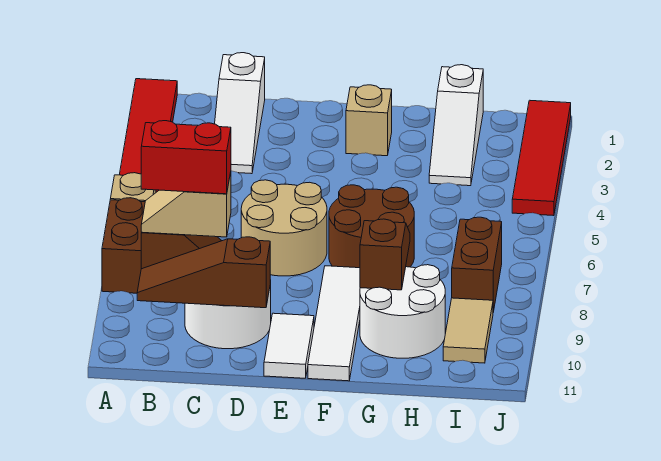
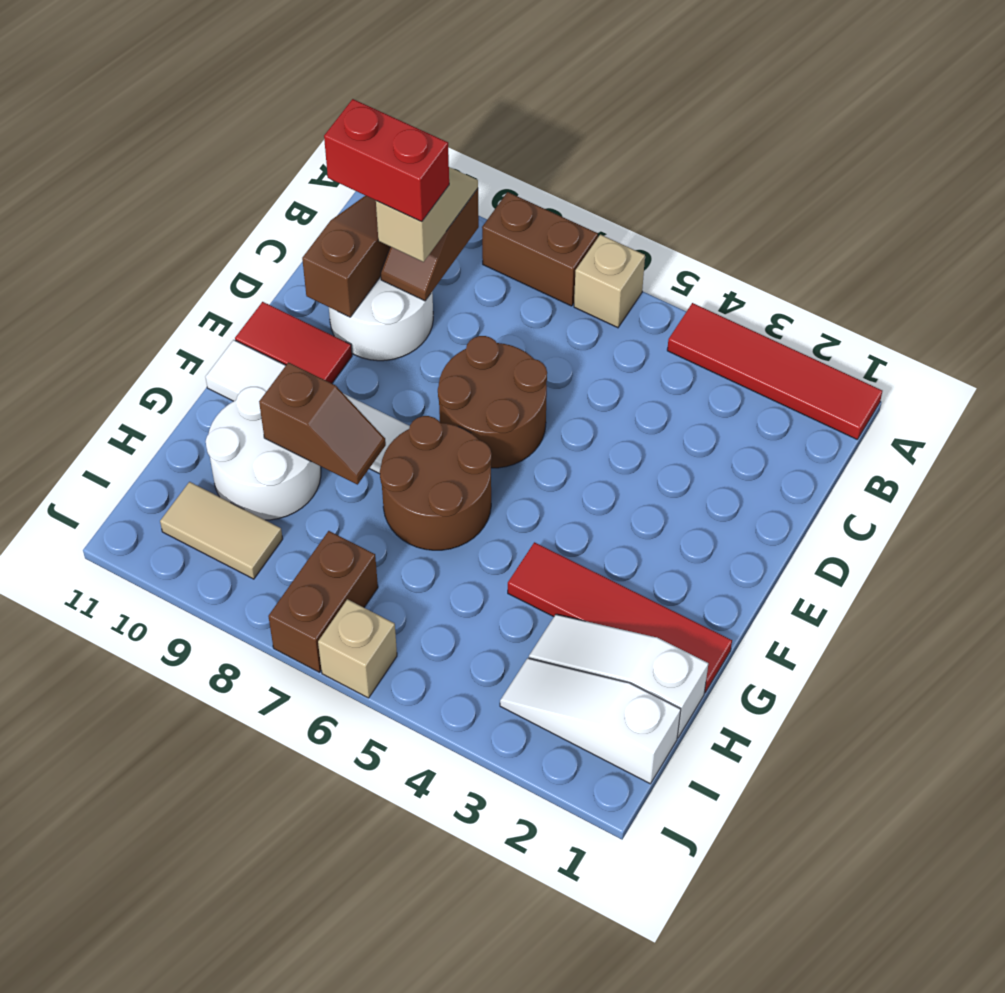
red 1x2 brick [141,121,231,194] -> red 1x2 brick turned to [324,99,449,222]
white 1x3 slope [215,53,265,174] -> white 1x3 slope moved to [500,658,681,784]
tan 2x2 round brick [241,180,327,276] -> brown 2x2 round brick [438,336,547,468]
white 1x2 tile [264,313,314,378] -> red 1x2 tile [235,302,352,383]
tan 1x1 brick [346,85,392,156] -> tan 1x1 brick moved to [318,599,397,698]
brown 1x2 brick [452,217,502,312] -> brown 1x2 brick turned to [268,531,378,672]
red 1x4 tile [512,100,571,216] -> red 1x4 tile moved to [508,542,732,693]

